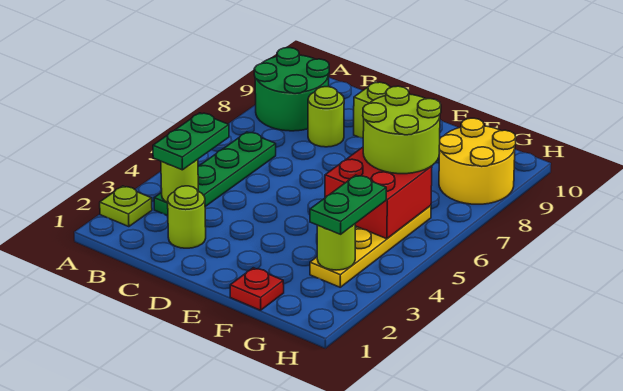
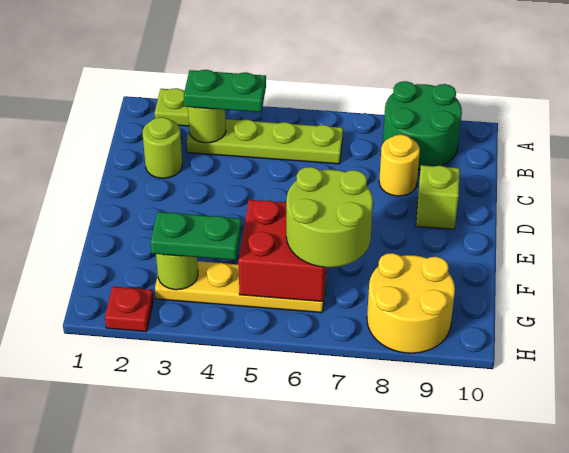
green 1x4 plate [154,132,276,216] -> lime 1x4 plate [187,119,343,164]
lime 1x1 round brick [308,87,344,147] -> yellow 1x1 round brick [379,134,420,196]
red 1x1 plate [230,268,284,310] -> red 1x1 plate moved to [105,287,153,332]

